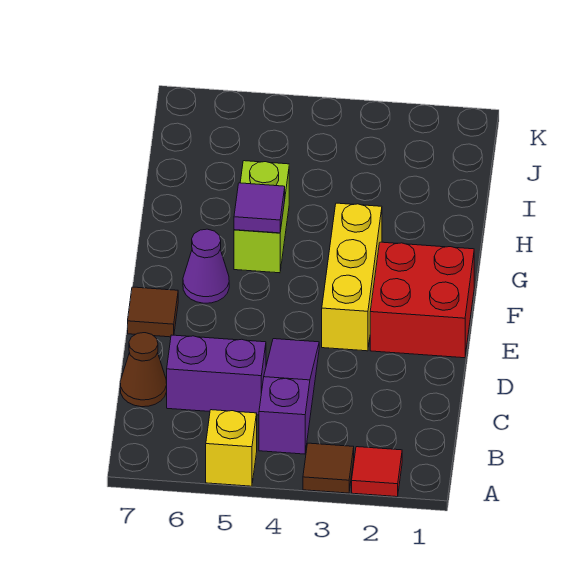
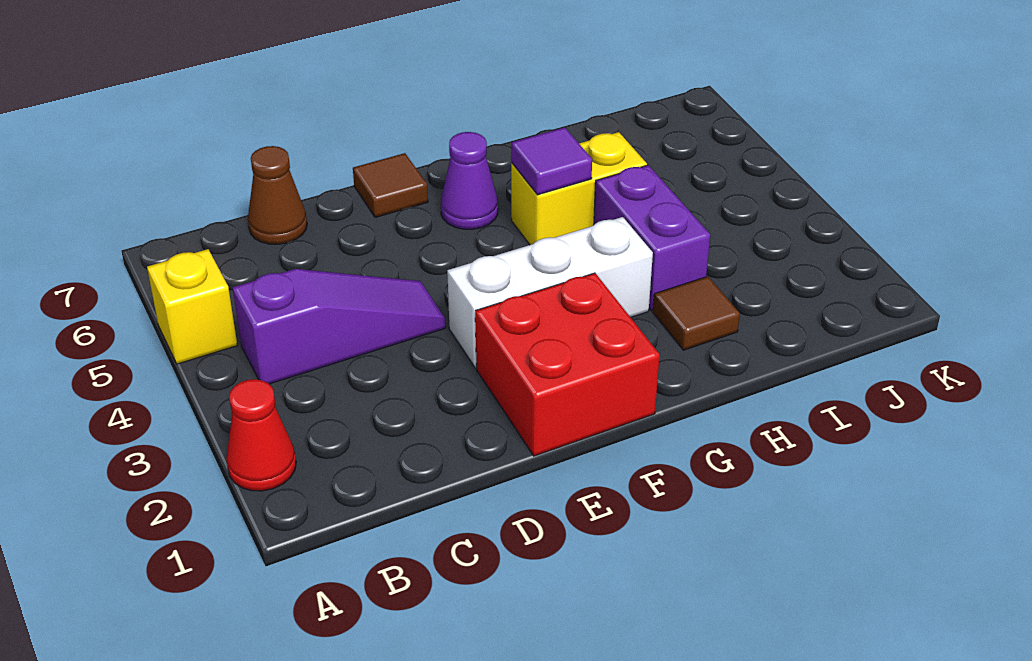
red 1x1 tile [352,447,402,497] -> red 1x1 cone [226,379,296,491]
brown 1x1 tile [303,443,354,493] -> brown 1x1 tile moved to [653,276,740,350]
purple 1x2 brick [167,335,266,415] -> purple 1x2 brick moved to [594,165,710,311]
yellow 1x3 brick [322,203,382,351] -> white 1x3 brick [447,217,653,368]
lime 1x2 brick [234,161,289,273] -> yellow 1x2 brick [511,132,647,245]

